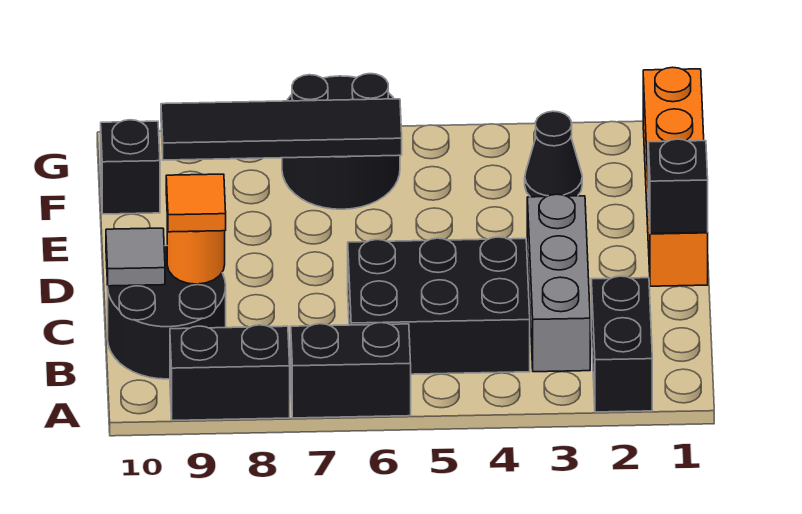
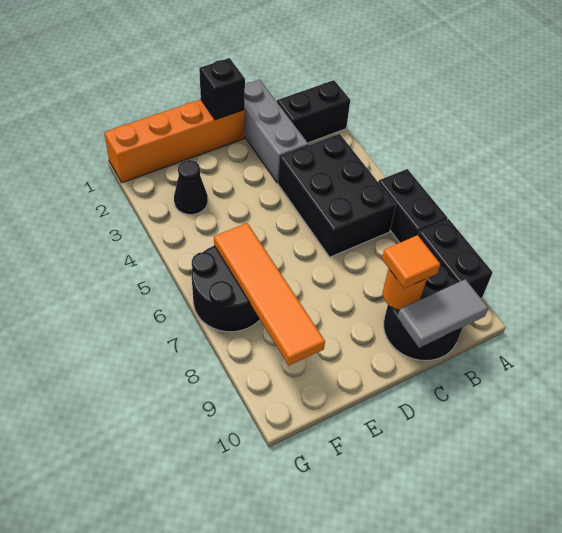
grey 1x3 brick [527,194,590,372] -> grey 1x3 brick turned to [244,80,308,183]
grey 1x1 tile [106,228,165,286] -> grey 1x2 tile [397,279,488,348]
black 1x4 tile [161,99,402,160] -> orange 1x4 tile [214,223,325,365]
black 1x1 brick [101,120,160,214] -> none

